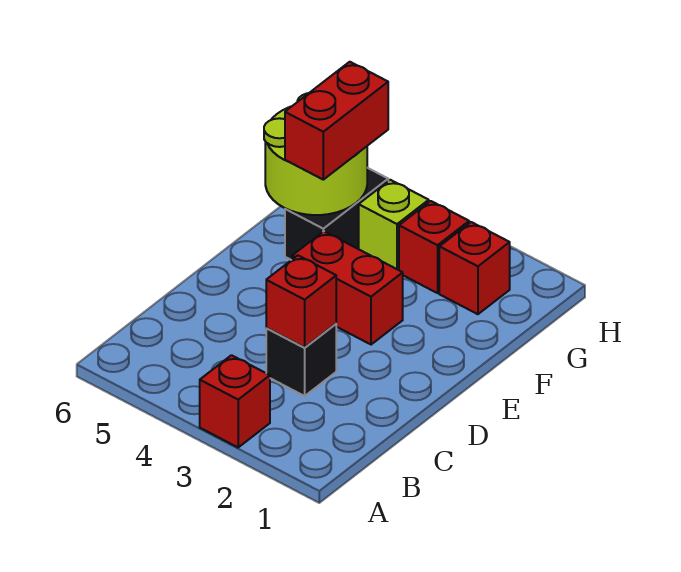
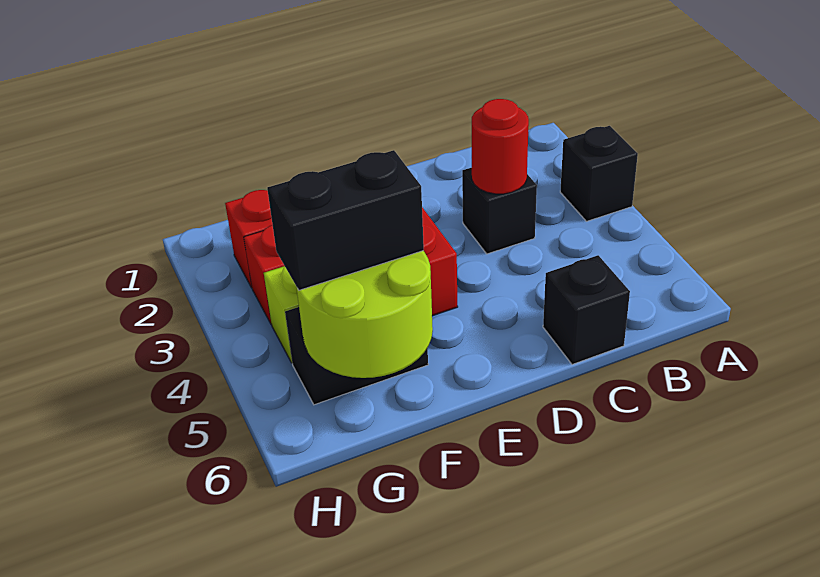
red 1x1 brick [200,355,270,447] -> black 1x1 brick [560,126,638,221]
red 1x1 brick [266,255,336,348] -> red 1x1 round brick [472,99,529,194]
none -> black 1x1 brick [543,255,630,365]
red 1x2 brick [285,62,388,180] -> black 1x2 brick [267,150,424,290]

